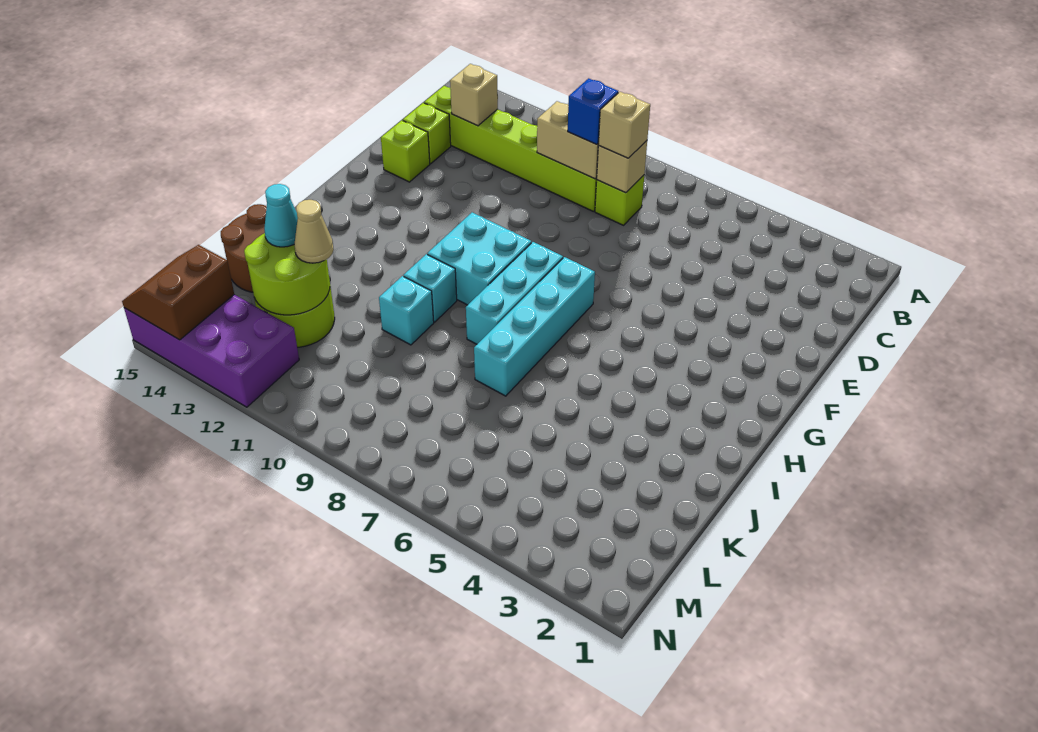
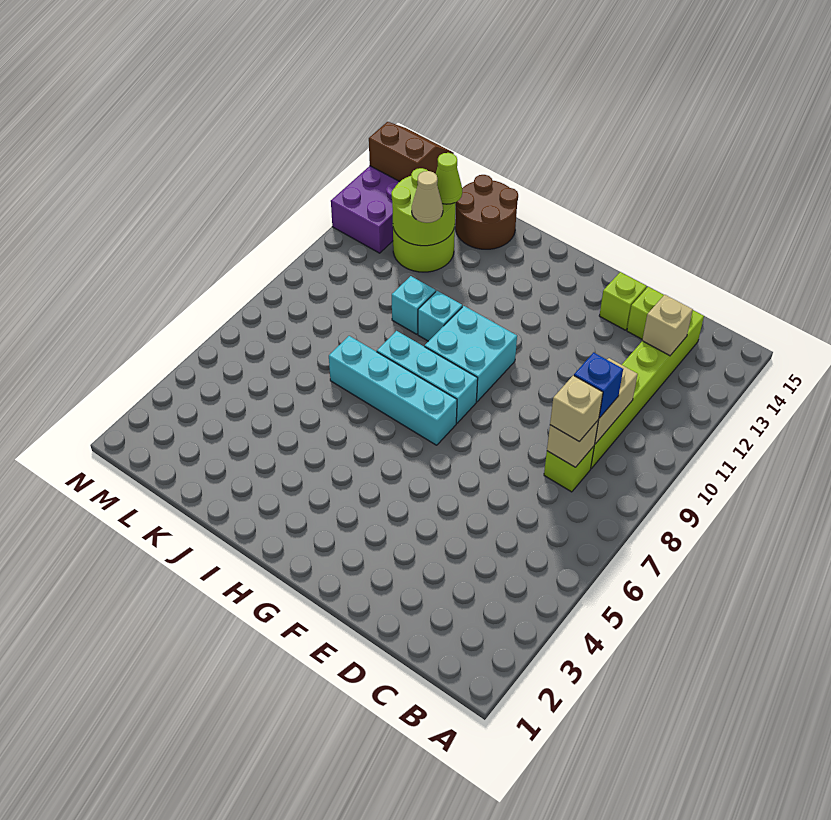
cyan 1x1 cone [264,184,298,247] -> lime 1x1 cone [436,153,462,204]

